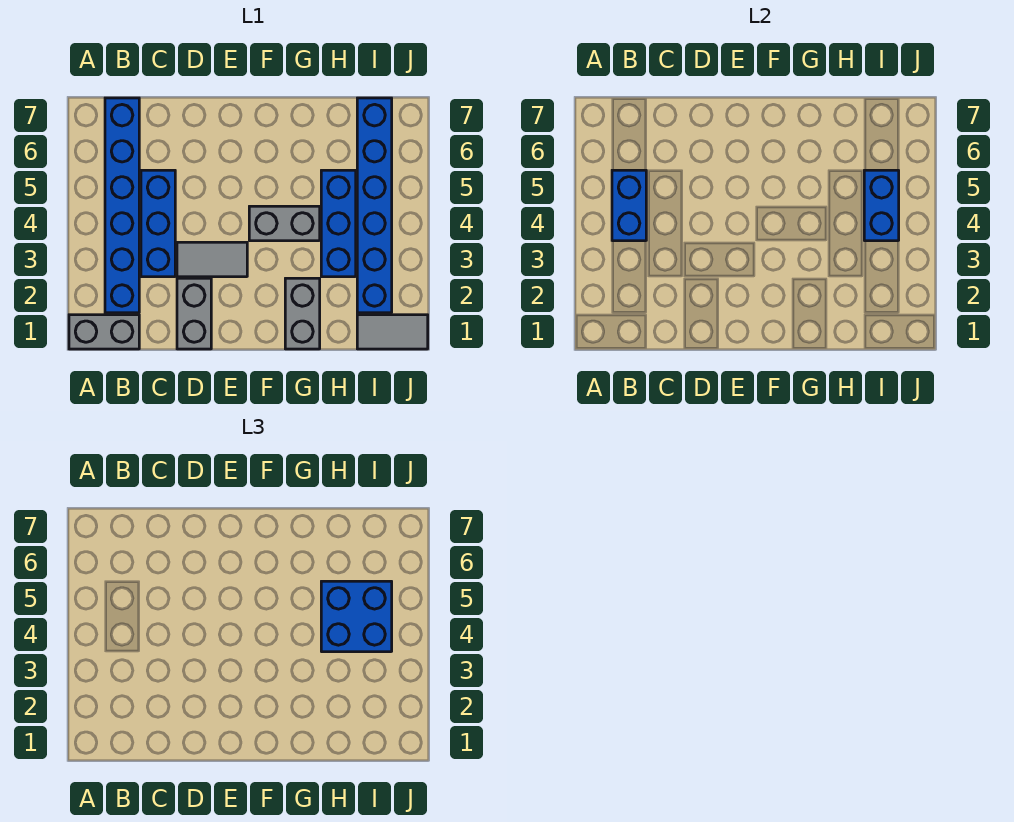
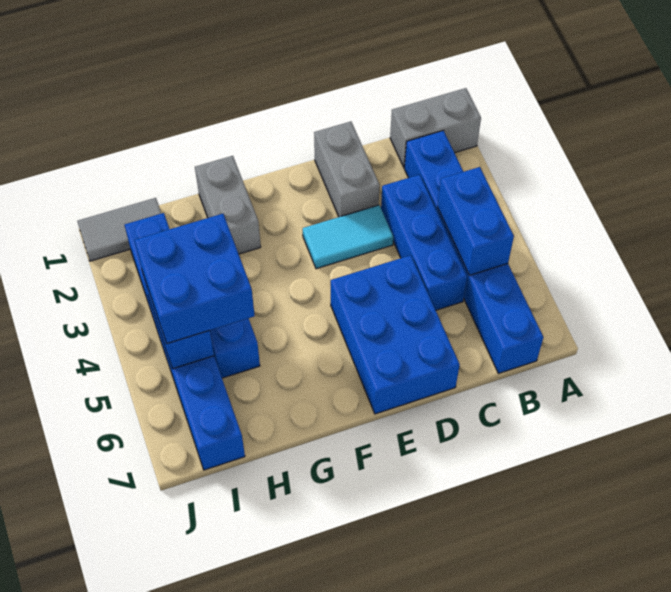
grey 1x2 tile [177,242,247,277] -> cyan 1x2 tile [303,205,393,269]
none -> blue 2x3 brick [331,255,460,414]
grey 1x2 brick [249,206,320,241] -> none

